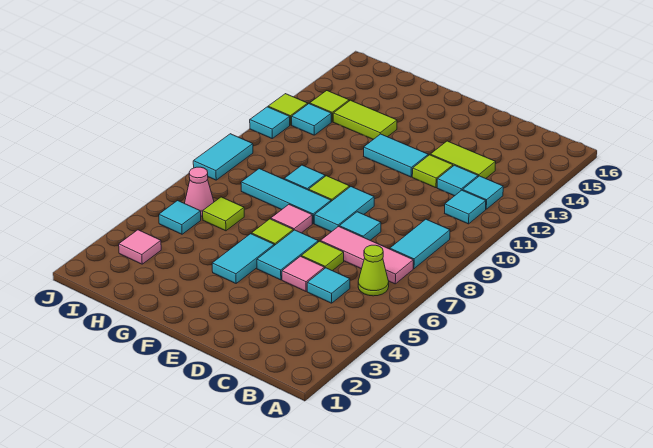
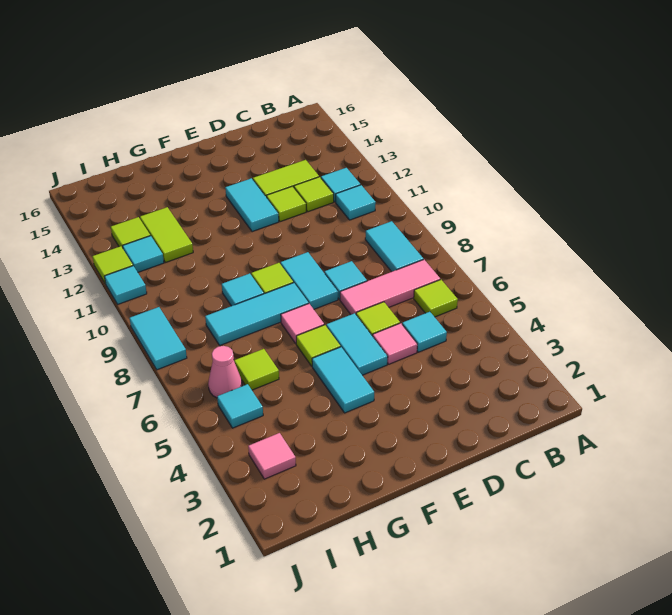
lime 1x1 cone [358,245,389,296] -> lime 1x1 tile [414,280,458,317]
cyan 1x1 tile [437,165,478,196] -> lime 1x1 tile [294,177,334,212]
cyan 1x2 tile [364,134,428,177] -> cyan 1x2 tile turned to [225,178,279,232]
lime 1x2 tile [333,100,397,139] -> lime 1x2 tile turned to [140,207,193,262]

